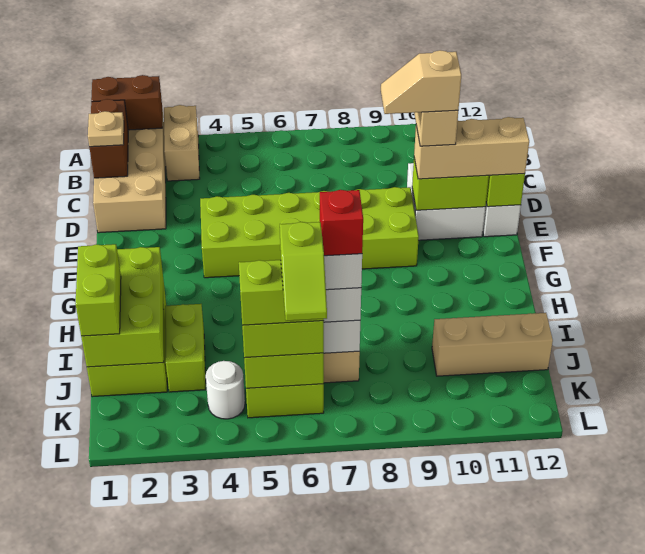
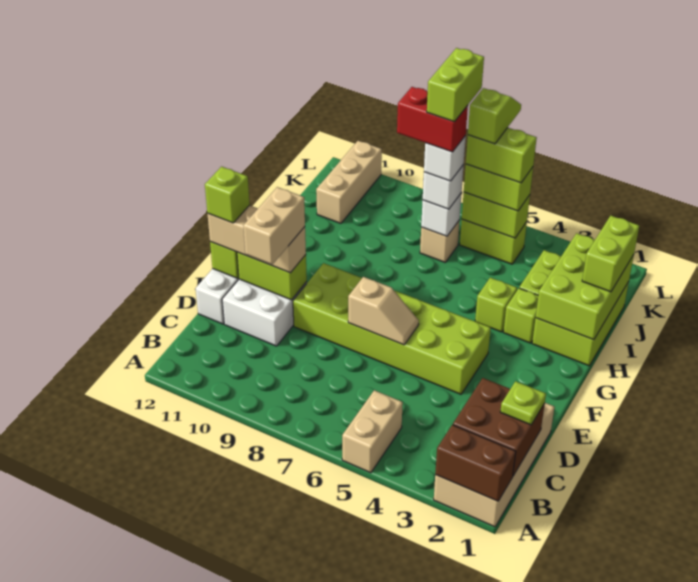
tan 1x2 brick [164,105,200,181] -> tan 1x2 brick moved to [342,390,403,473]
brown 1x2 brick [89,99,128,178] -> brown 2x2 brick [453,378,545,476]
tan 1x1 plate [88,111,124,147] -> lime 1x1 plate [500,381,546,425]
tan 1x2 slope [381,50,461,114] -> tan 1x2 slope moved to [348,277,419,345]
none -> lime 1x1 brick [205,167,250,223]
none -> lime 1x1 brick [503,288,538,343]
none -> lime 1x1 brick [475,278,517,332]
red 1x1 brick [320,190,363,256] -> red 1x2 brick [397,87,468,152]
none -> lime 1x2 brick [427,48,484,122]
tan 1x3 brick [432,313,553,376] -> tan 1x3 brick turned to [316,141,382,223]
white 1x1 round brick [206,361,245,419] -> none

